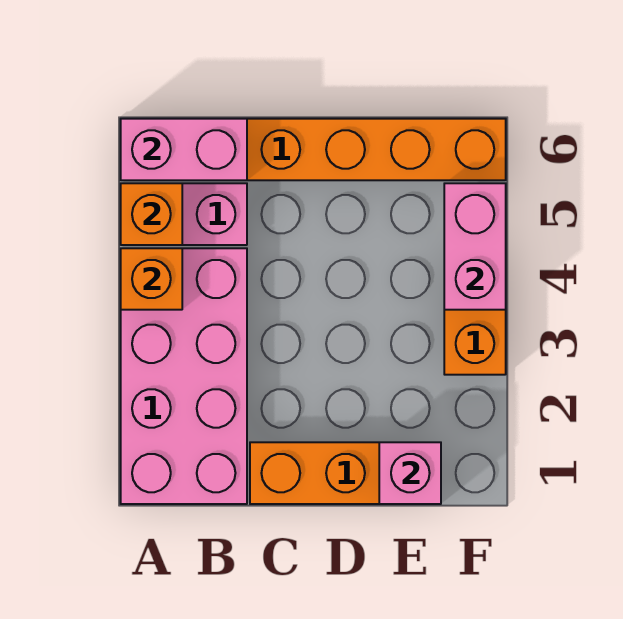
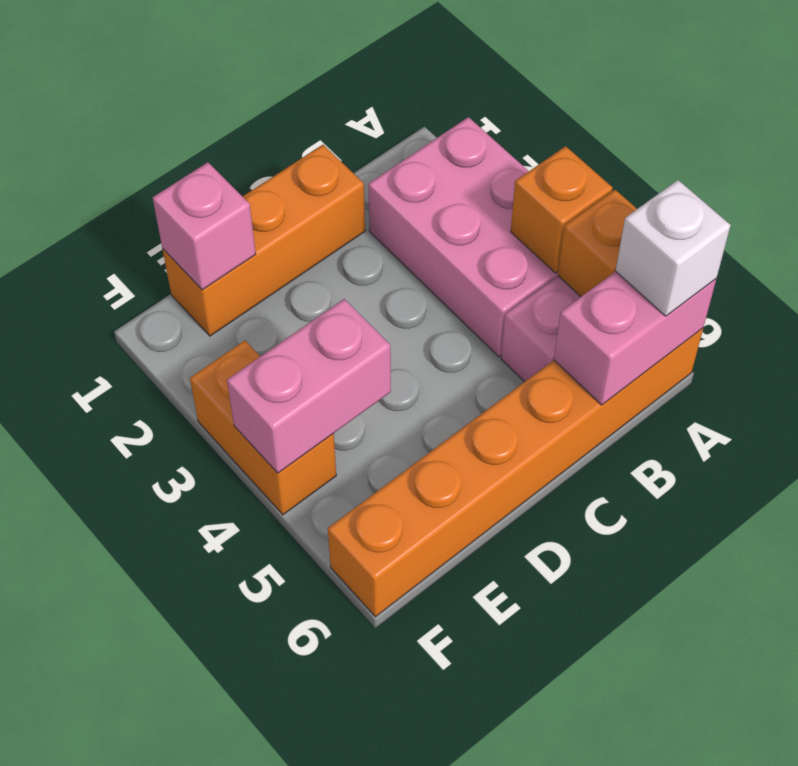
pink 2x4 brick [121,248,247,504] -> pink 2x3 brick [368,117,558,357]
none -> white 1x1 brick [616,180,731,316]
pink 1x2 brick [444,183,506,310] -> pink 1x2 brick turned to [227,299,391,473]

